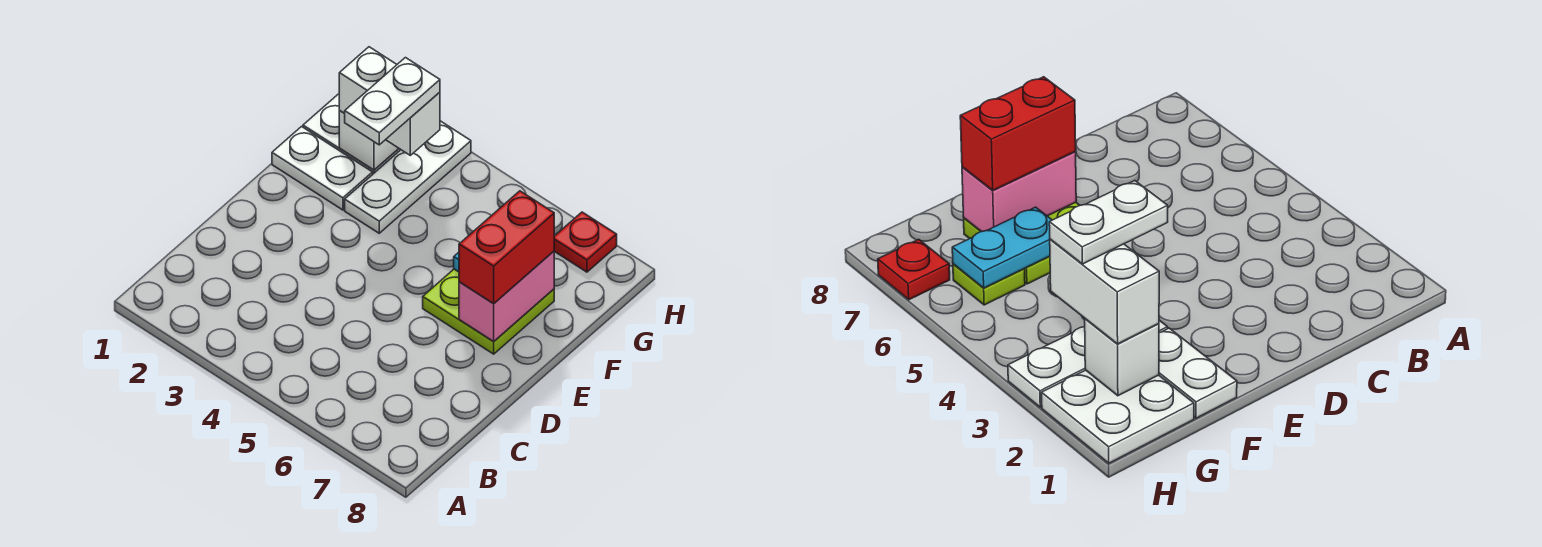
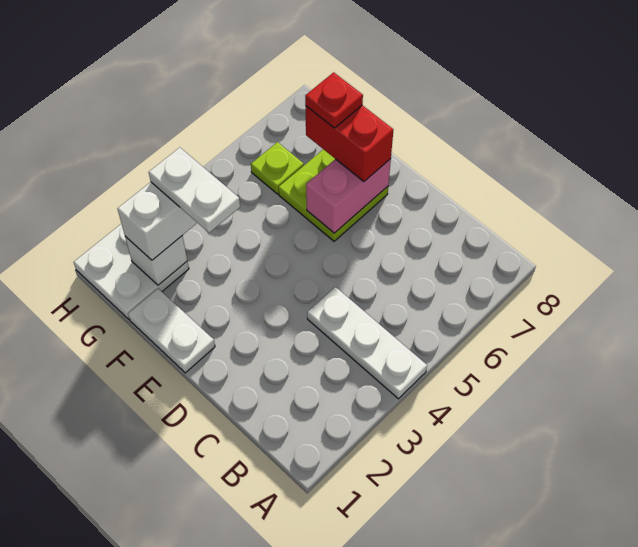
pink 1x2 brick [459,251,554,342] -> pink 1x2 brick turned to [306,159,391,233]
white 1x2 plate [272,127,373,210] -> white 1x2 plate turned to [128,289,215,373]
white 1x3 plate [345,121,471,233] -> white 1x3 plate moved to [307,287,427,399]
cyan 1x2 plate [952,207,1052,288] -> none
red 1x1 plate [554,212,617,272] -> red 1x1 plate moved to [305,72,363,128]

